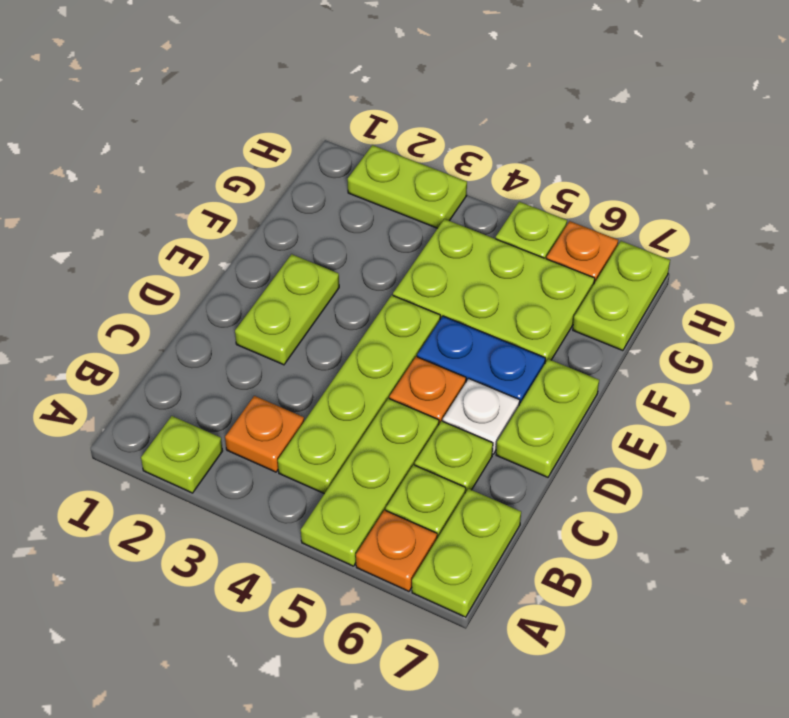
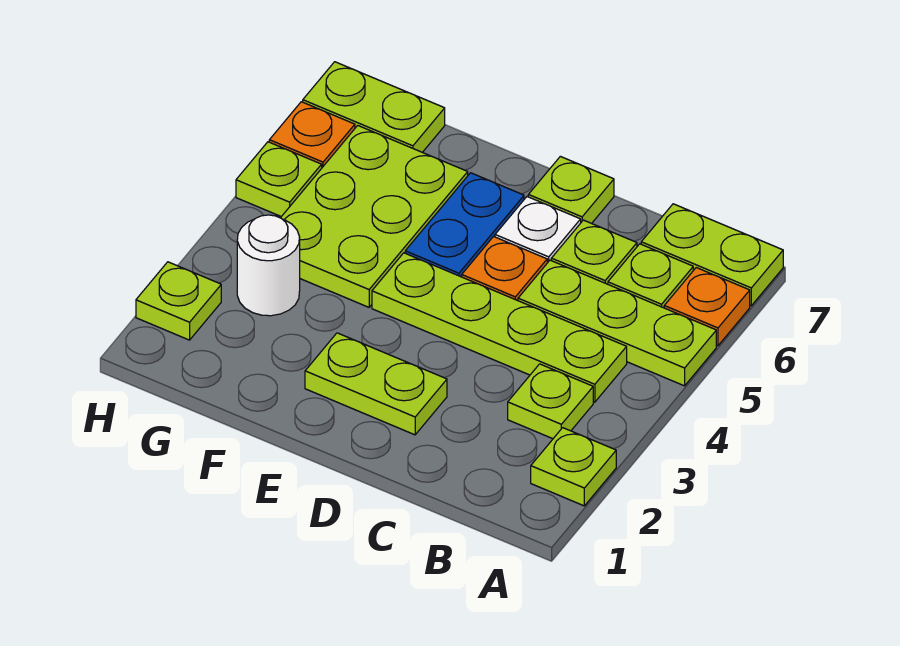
orange 1x1 plate [225,396,304,472] -> lime 1x1 plate [508,364,593,439]
lime 1x2 plate [496,359,599,477] -> lime 1x1 plate [528,156,614,224]
none -> white 1x1 round brick [237,215,300,316]
lime 1x2 plate [348,145,467,228] -> lime 1x1 plate [136,262,221,340]

